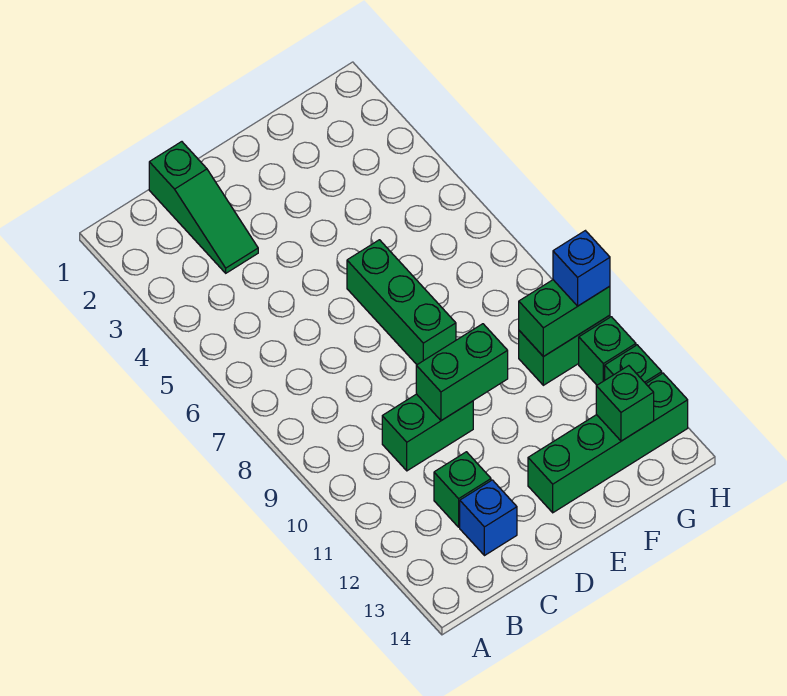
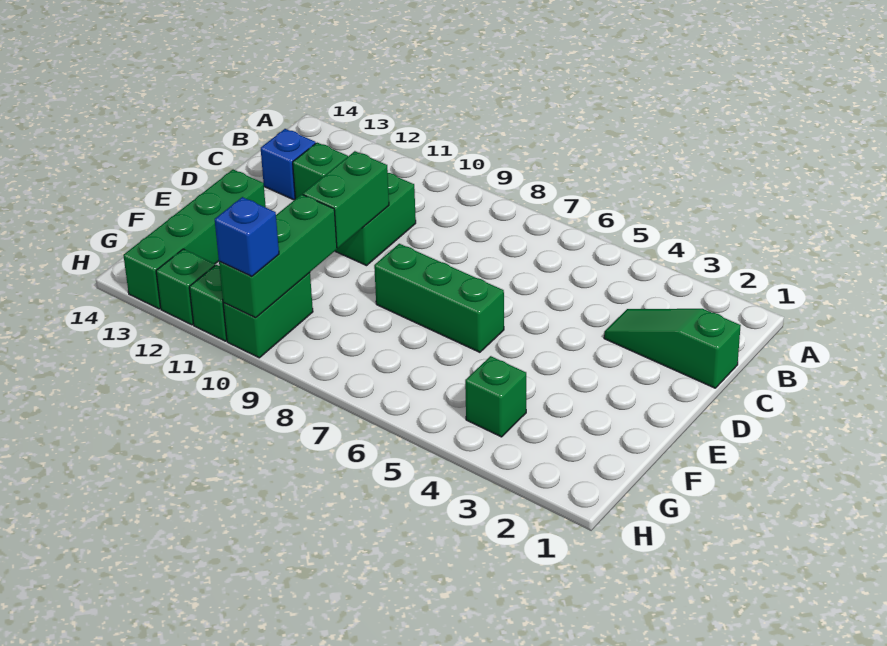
green 1x2 brick [519,280,610,357] -> green 1x3 brick [219,194,337,318]
green 1x1 brick [596,366,654,441] -> green 1x1 brick moved to [465,356,526,437]

